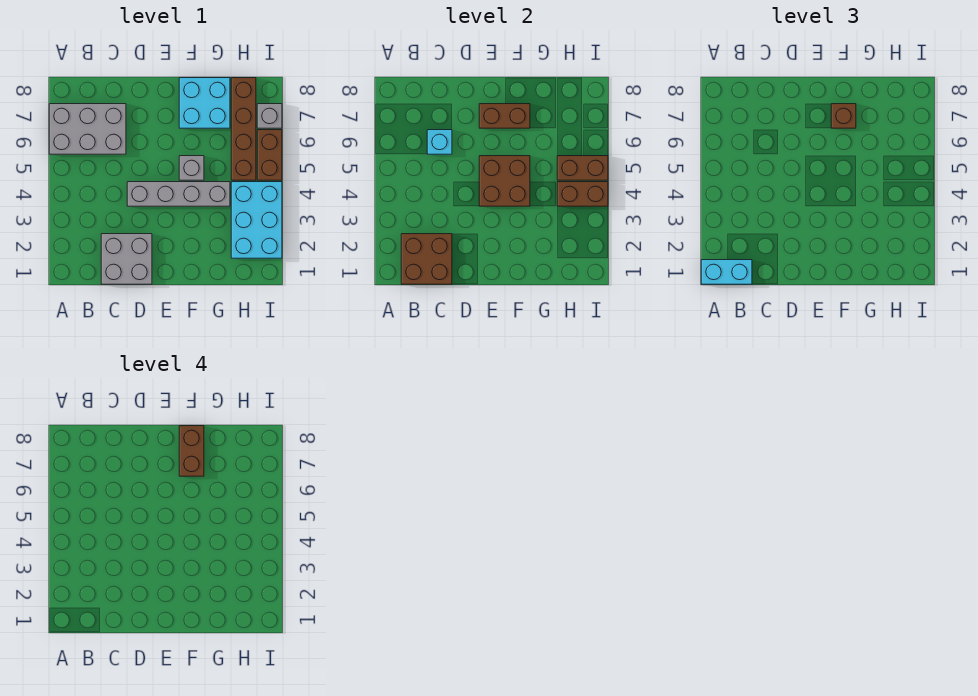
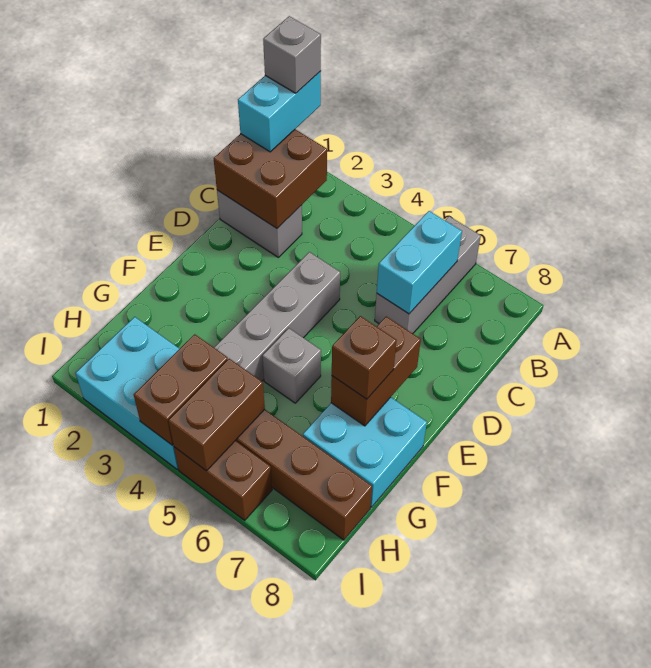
grey 2x3 brick [49,104,126,154] -> grey 1x3 brick [375,216,481,333]
grey 2x2 brick [101,234,152,284] -> grey 1x2 brick [217,190,302,257]
cyan 1x1 brick [427,130,452,154] -> cyan 1x2 brick [377,211,462,314]
brown 2x2 brick [479,156,530,206] -> none
brown 1x2 brick [179,426,204,476] -> none
grey 1x1 brick [257,104,282,128] -> grey 1x1 brick moved to [263,16,321,93]

